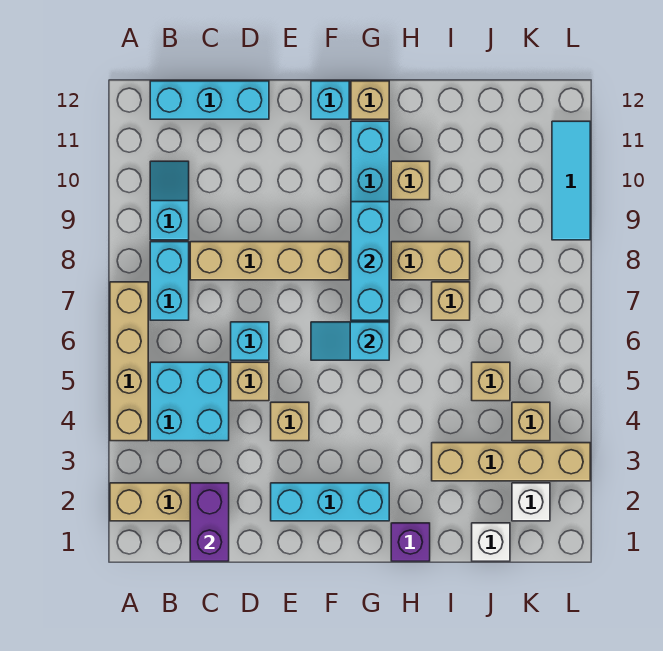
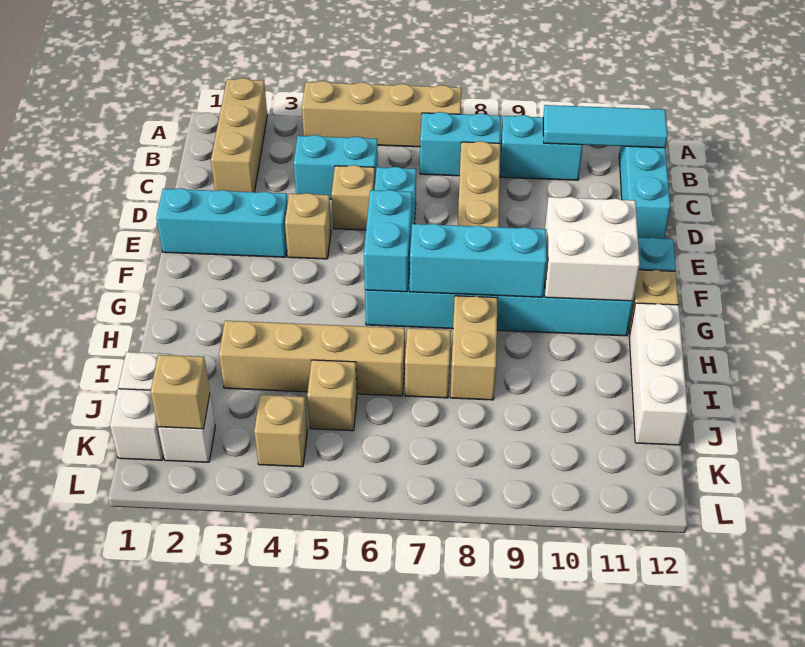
cyan 2x2 brick [150,362,229,441] -> cyan 1x2 brick [294,135,378,199]
cyan 1x2 slope [150,161,189,240] -> cyan 1x2 brick [500,115,583,180]
purple 1x2 brick [190,483,229,561] -> none
cyan 1x3 brick [271,483,389,521] -> cyan 1x3 brick turned to [156,188,288,257]
cyan 1x2 slope [311,322,389,360] -> cyan 1x2 brick [364,190,412,292]
none -> white 2x2 brick [545,197,640,301]
purple 1x1 brick [391,523,430,561] -> none
tan 1x1 brick [391,161,430,200] -> tan 1x1 brick moved to [151,355,210,429]
none -> white 1x3 brick [629,303,688,445]
tan 1x4 brick [432,443,590,481] -> tan 1x4 brick turned to [219,321,405,396]
none -> white 1x1 brick [110,389,164,460]
cyan 1x3 tile [552,121,590,240] -> cyan 1x3 tile moved to [543,105,668,148]

